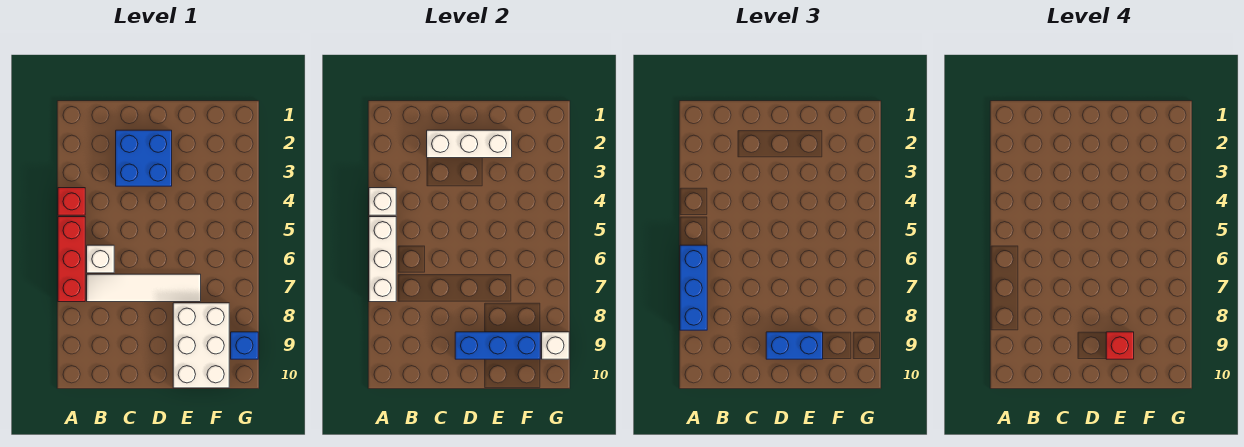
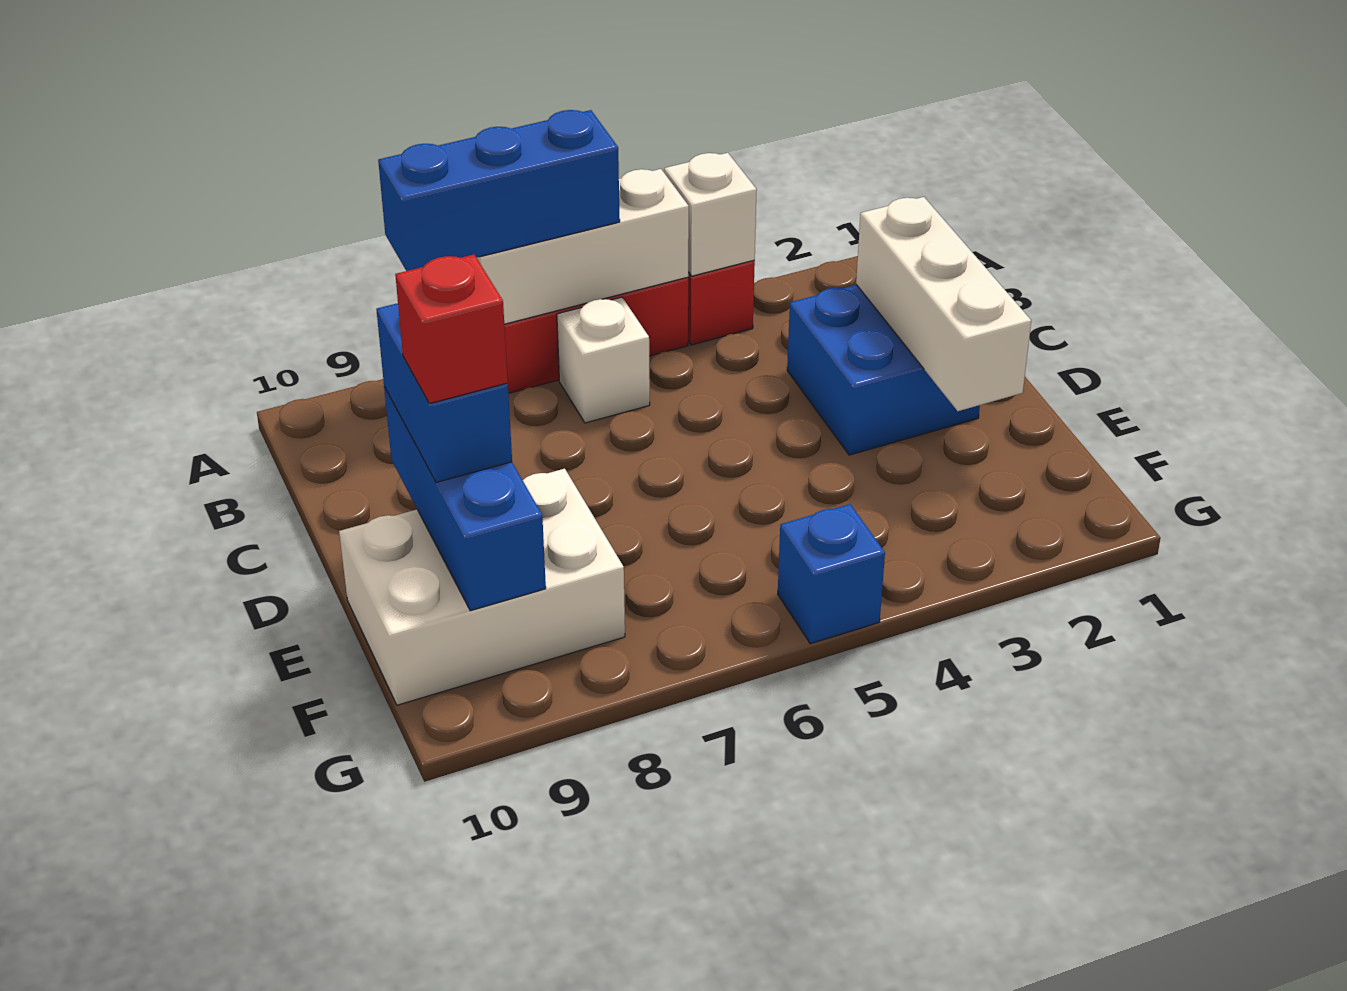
white 1x4 tile [87,274,201,302] -> none
blue 1x1 brick [231,332,258,359] -> blue 1x1 brick moved to [778,504,885,644]
white 1x1 brick [542,332,569,359] -> none

